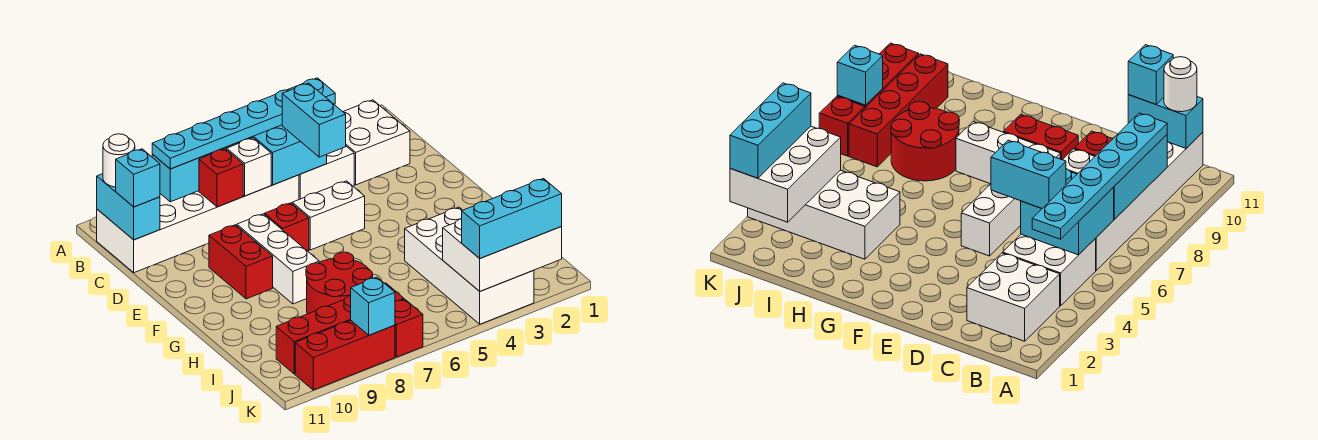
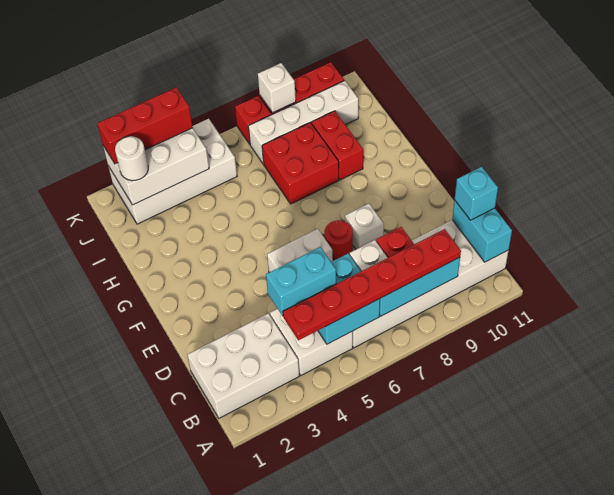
white 2x2 brick [343,100,410,185] -> white 2x3 brick [187,313,299,418]
cyan 1x6 plate [152,78,335,169] -> red 1x6 plate [283,229,461,340]
white 1x1 round brick [103,134,135,187] -> white 1x1 round brick moved to [115,136,148,181]
cyan 1x2 brick [282,83,346,157] -> cyan 1x2 brick turned to [266,247,336,316]
red 1x1 brick [265,203,309,251] -> red 1x1 round brick [324,220,353,261]
white 1x3 brick [237,214,319,304] -> white 1x1 brick [345,204,384,249]
red 1x2 brick [209,225,273,299] -> red 1x2 brick moved to [312,111,363,180]
white 2x4 brick [405,207,534,324] -> white 2x4 brick turned to [108,119,237,224]
red 2x2 round brick [306,252,373,314] -> red 2x2 brick [262,123,339,204]
red 1x4 brick [276,283,404,374] -> white 1x4 brick [248,80,358,164]
cyan 1x3 brick [462,179,562,258] -> red 1x3 brick [97,87,193,164]
cyan 1x1 brick [351,277,395,335] -> white 1x1 brick [258,63,296,113]

